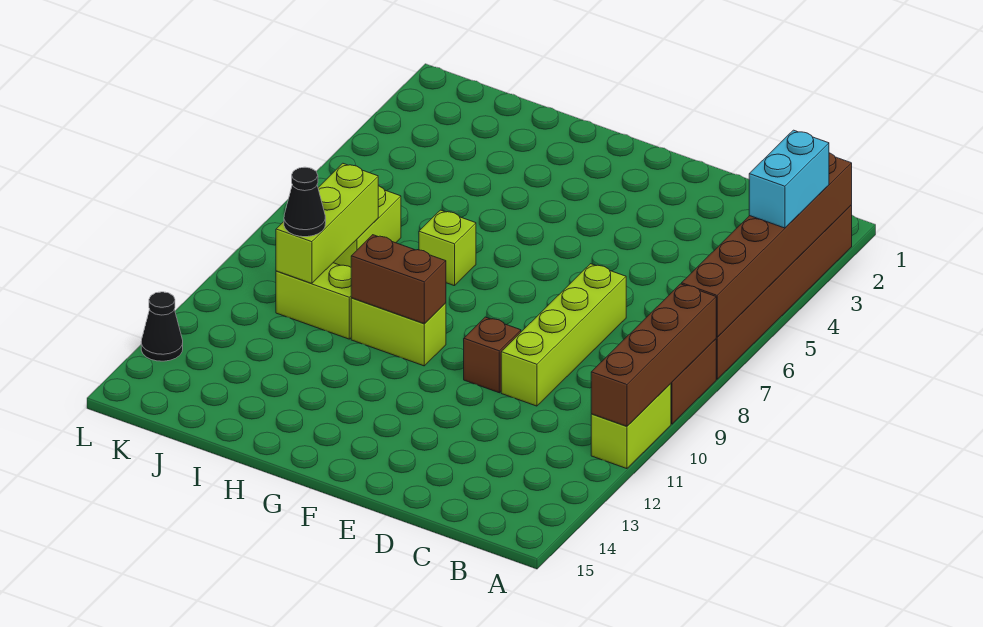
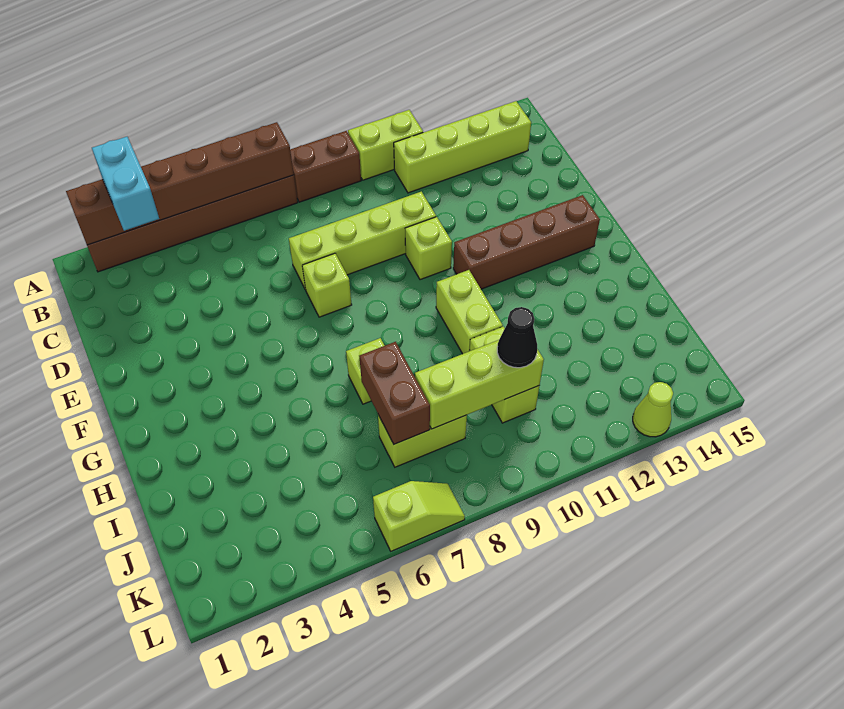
cyan 1x2 brick [749,130,829,228] -> cyan 1x2 brick turned to [92,137,159,231]
brown 1x4 brick [591,284,716,426] -> brown 1x4 brick moved to [453,195,600,289]
none -> lime 1x4 brick [394,101,531,193]
none -> lime 1x1 brick [302,253,352,317]
brown 1x1 brick [464,317,521,393] -> lime 1x1 brick [405,217,452,280]
brown 1x2 brick [351,235,446,323] -> brown 1x2 brick moved to [359,342,430,444]
none -> lime 1x2 slope [373,481,465,551]
black 1x1 cone [141,292,183,361] -> lime 1x1 cone [633,382,673,437]

